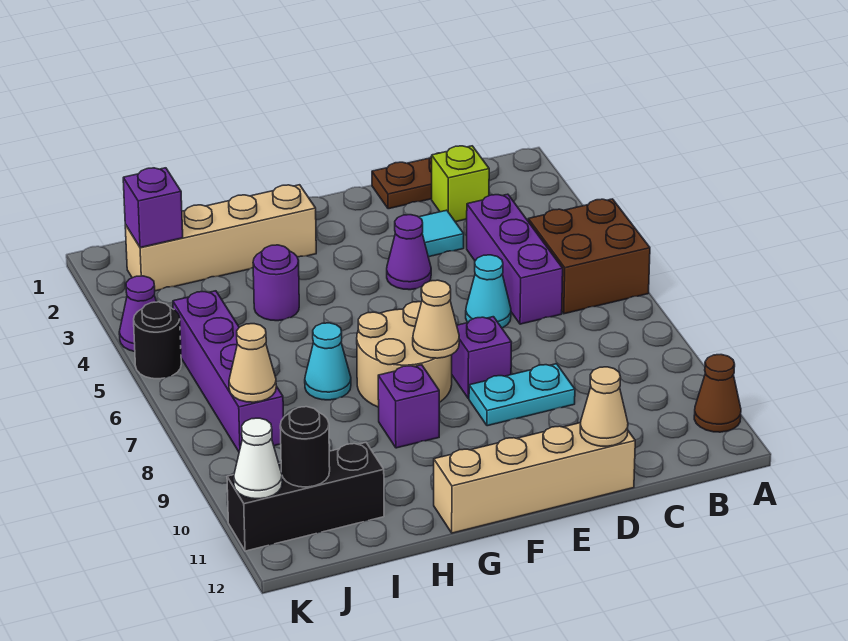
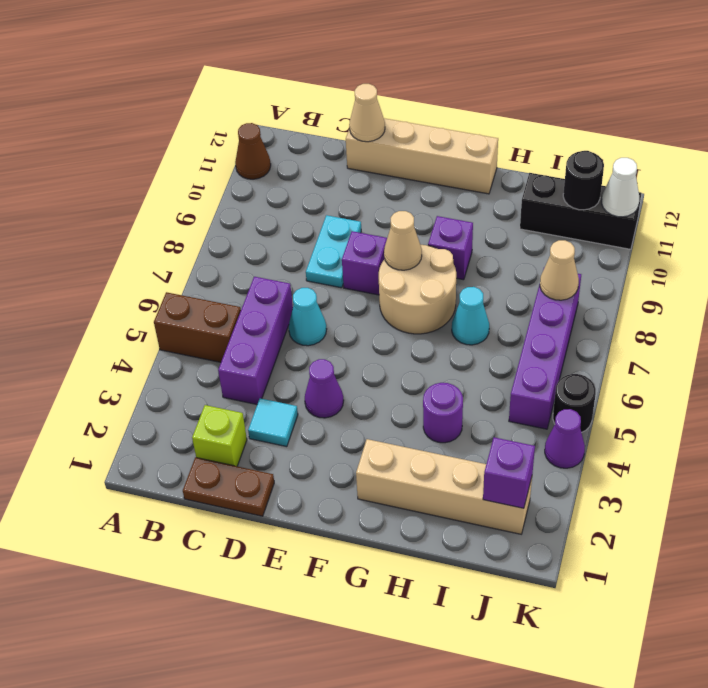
brown 2x2 brick [528,199,650,314] -> brown 1x2 brick [154,292,241,362]
cyan 1x2 plate [469,364,575,426] -> cyan 1x2 plate turned to [306,215,361,288]

